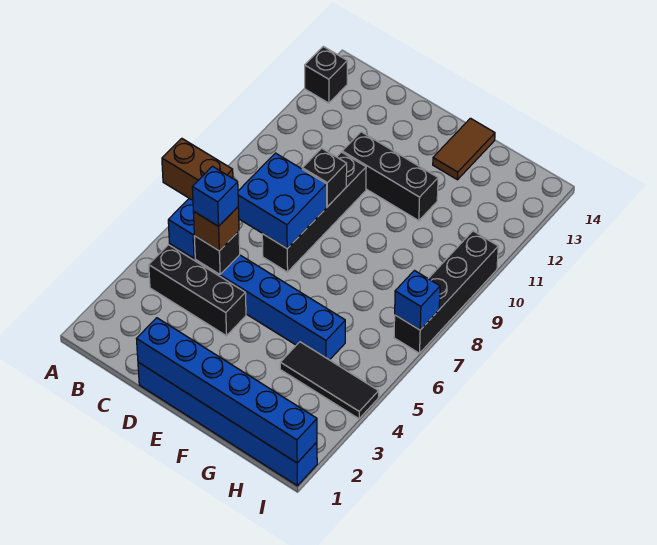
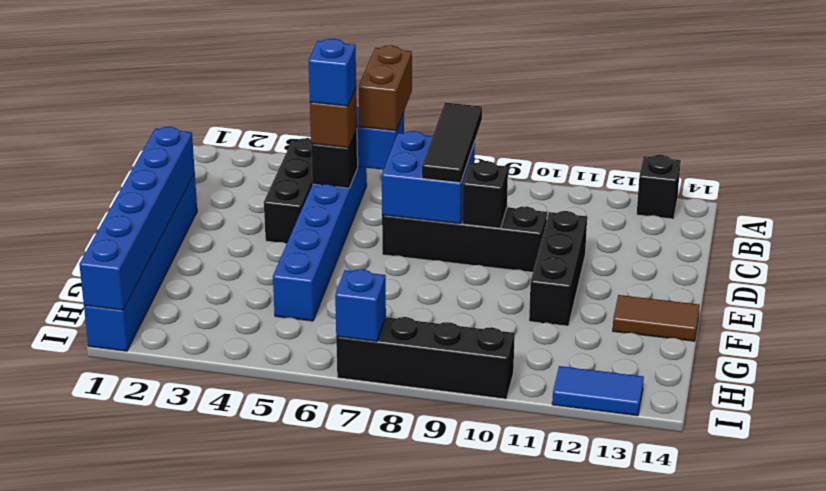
black 1x3 tile [280,342,379,419] -> black 1x3 tile moved to [422,103,482,183]
none -> blue 1x2 tile [552,366,644,416]

